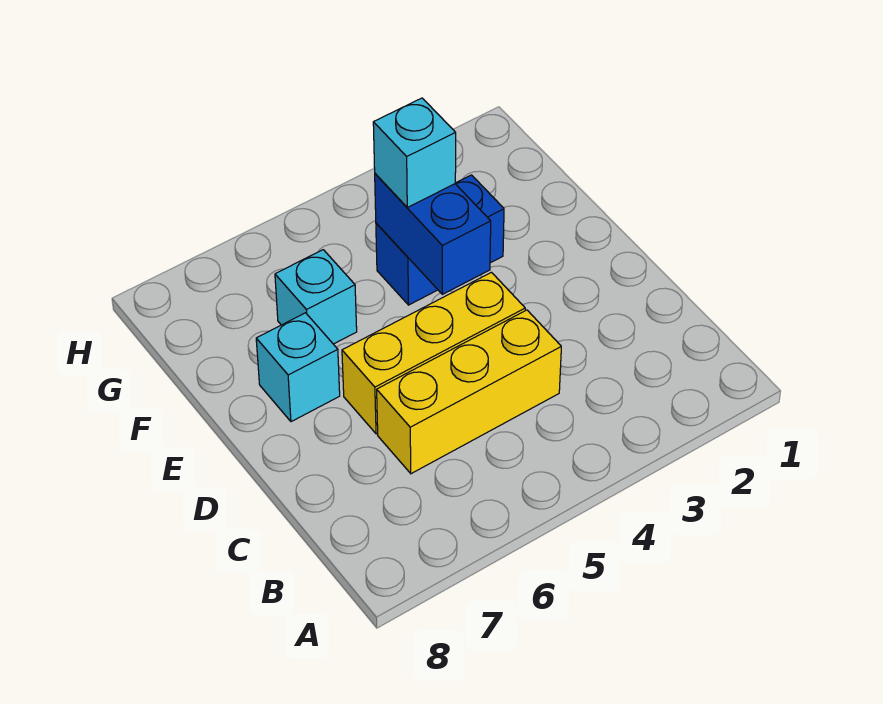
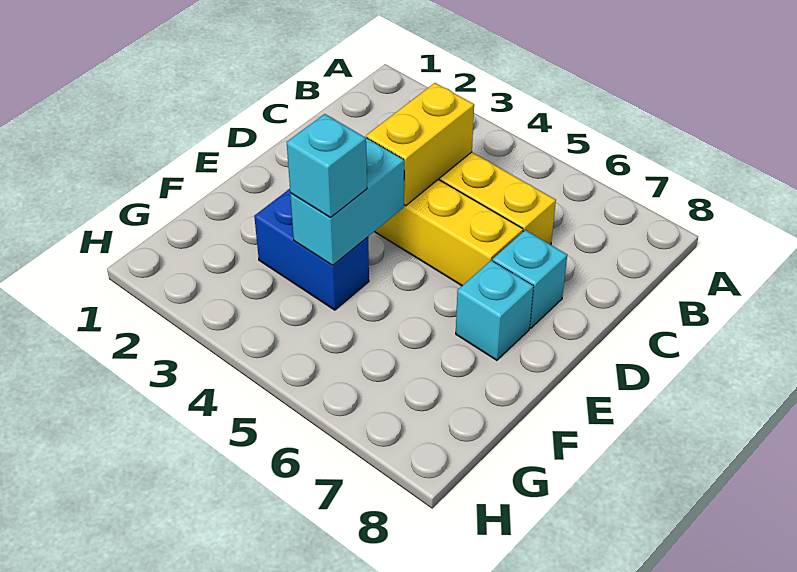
none -> yellow 1x2 brick [366,83,474,206]
blue 1x2 brick [375,174,491,294] -> cyan 1x2 brick [290,138,404,265]
cyan 1x1 brick [275,250,357,344] -> cyan 1x1 brick moved to [493,230,567,328]

